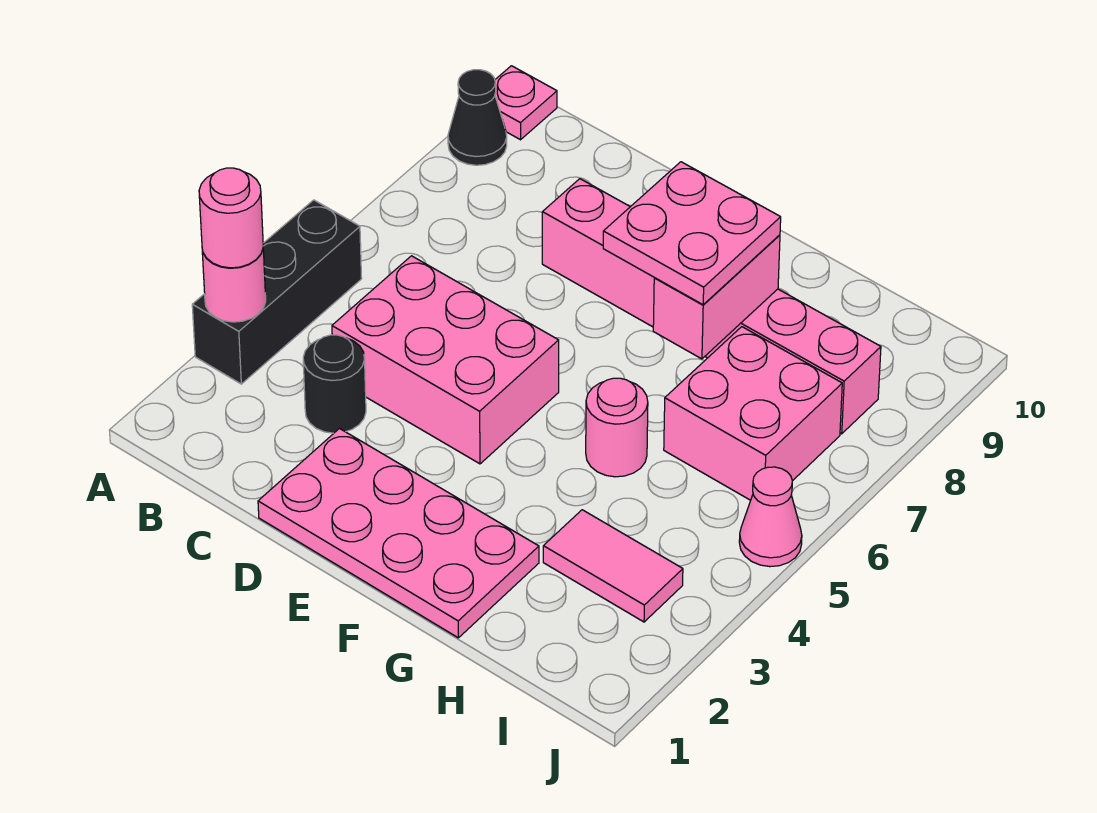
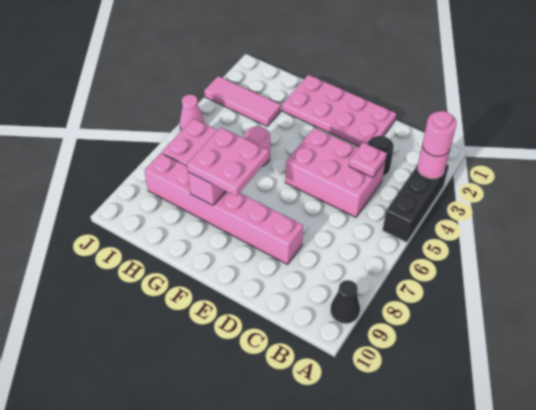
pink 1x1 plate [495,66,557,140] -> pink 1x1 plate moved to [349,142,387,178]
pink 1x2 tile [543,510,683,622] -> pink 1x3 tile [204,76,281,126]

